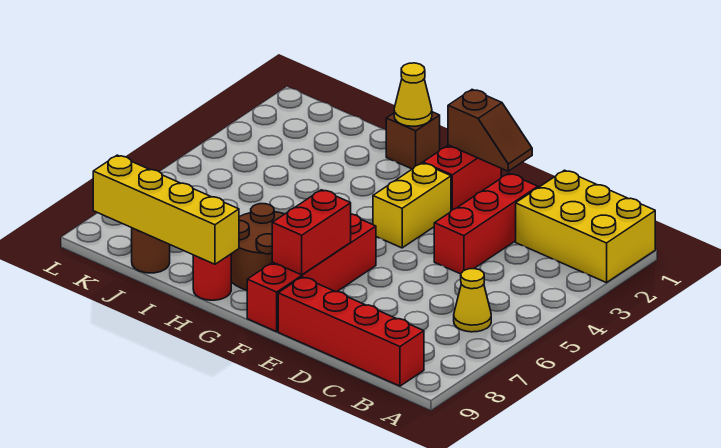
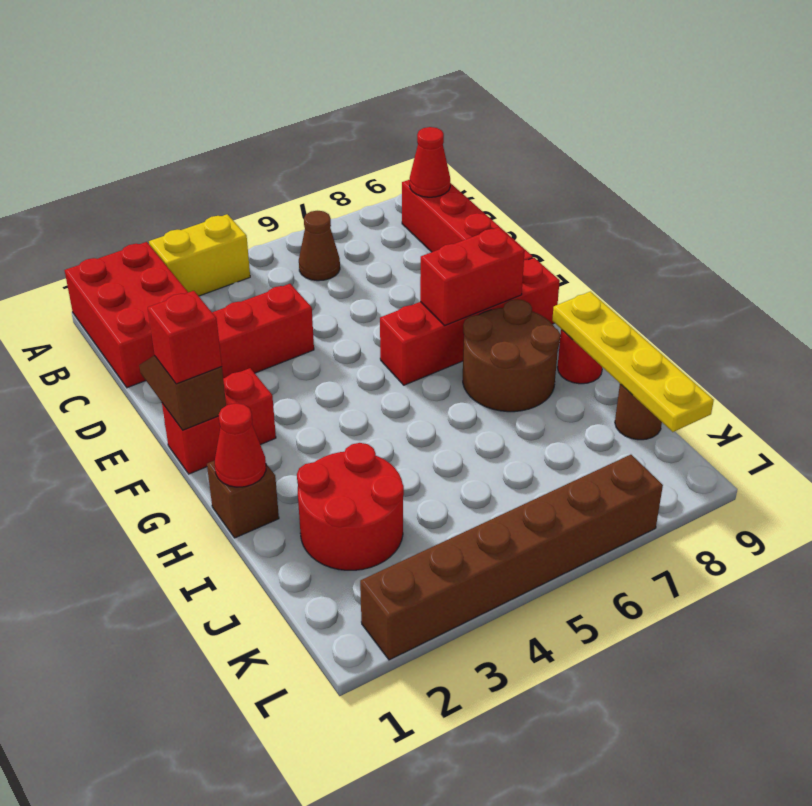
yellow 2x3 brick [516,170,655,283] -> red 2x3 brick [65,242,188,388]
yellow 1x1 cone [454,269,491,332] -> brown 1x1 cone [299,211,340,281]
none -> red 1x1 cone [410,127,450,197]
none -> red 1x1 brick [148,291,222,384]
yellow 1x2 brick [373,163,451,248] -> yellow 1x2 brick moved to [149,214,250,296]
yellow 1x1 cone [394,63,432,126] -> red 1x1 cone [215,403,266,487]
yellow 1x4 brick [93,155,239,264] -> yellow 1x4 plate [552,291,714,432]
none -> red 2x2 round brick [297,443,404,570]
none -> brown 1x6 brick [360,455,663,660]

